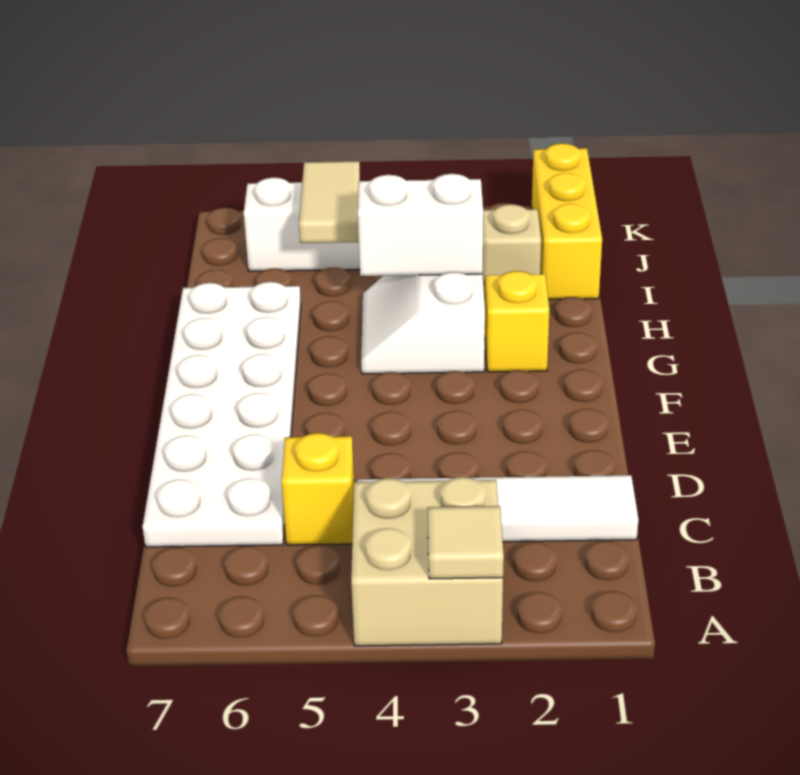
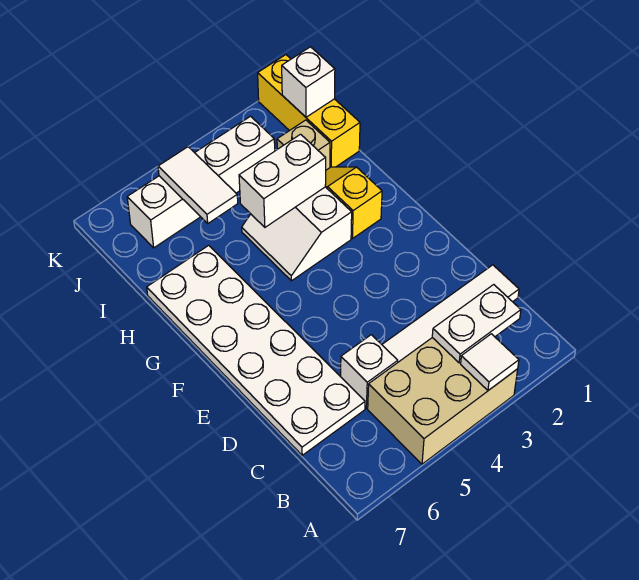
tan 2x2 brick [351,477,503,646] -> tan 2x3 brick [368,338,518,464]
tan 1x1 tile [428,506,504,579] -> white 1x1 tile [461,334,519,390]
none -> white 1x2 plate [432,285,521,363]
yellow 1x1 brick [282,433,354,545] -> white 1x1 brick [341,335,398,408]
tan 1x2 tile [299,161,360,243] -> white 1x2 tile [158,147,238,223]
none -> white 1x1 brick [282,47,335,117]

